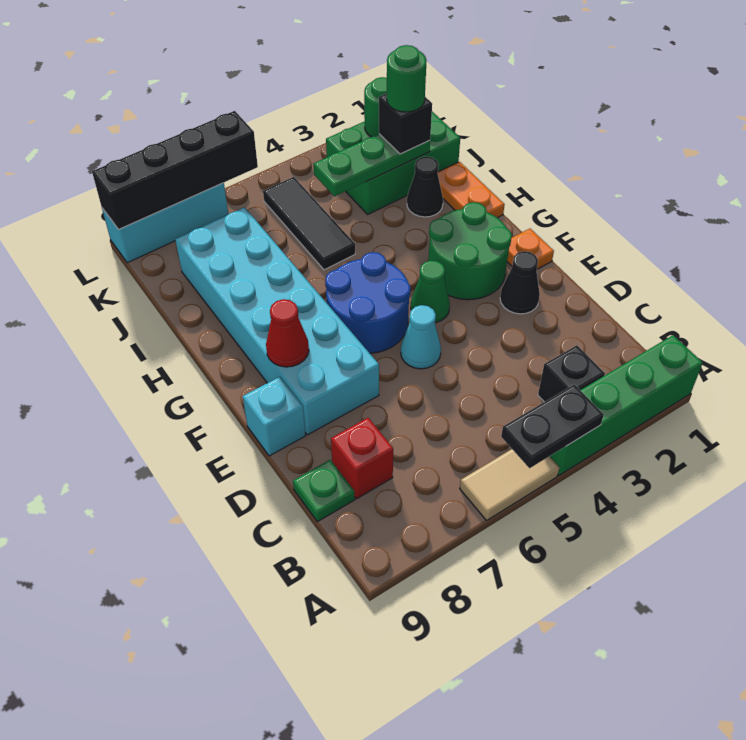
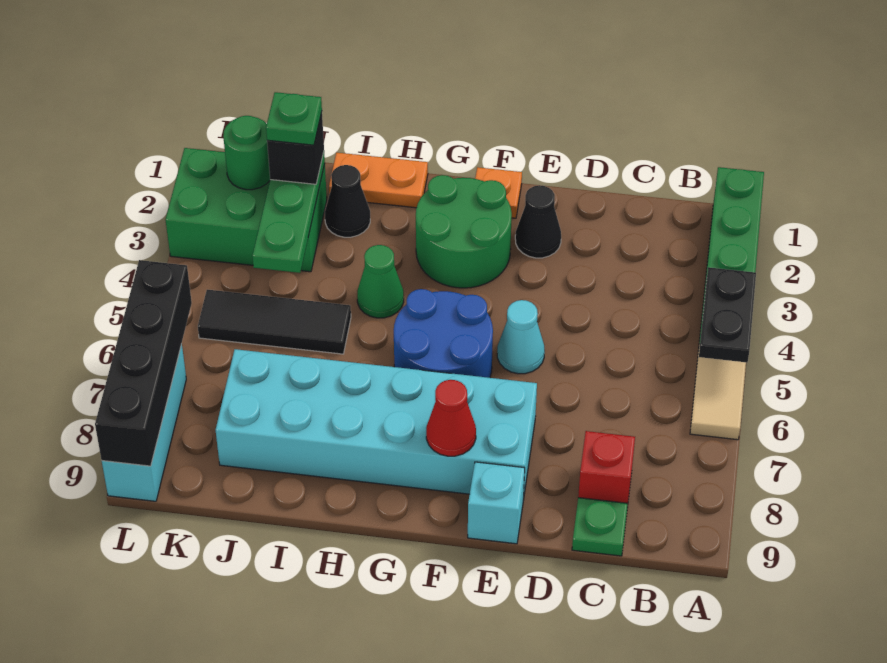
black 1x1 brick [538,345,605,402] -> none
green 1x1 cone [411,260,450,323] -> green 1x1 cone moved to [357,245,404,318]
green 2x3 brick [326,112,460,214] -> green 2x3 brick turned to [165,148,327,272]
green 1x1 round brick [387,45,427,112] -> green 1x1 plate [266,92,322,145]

